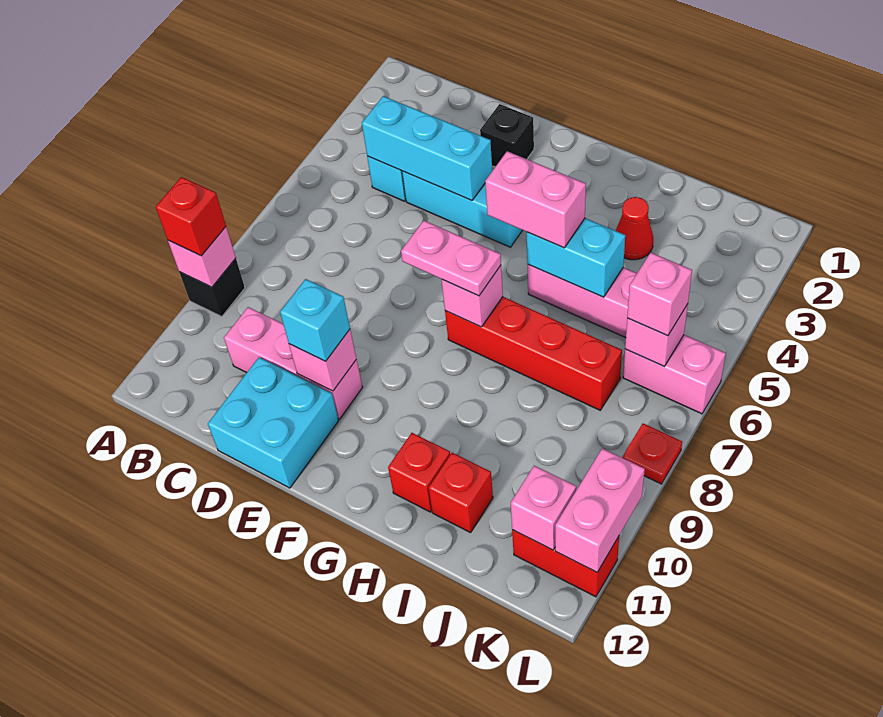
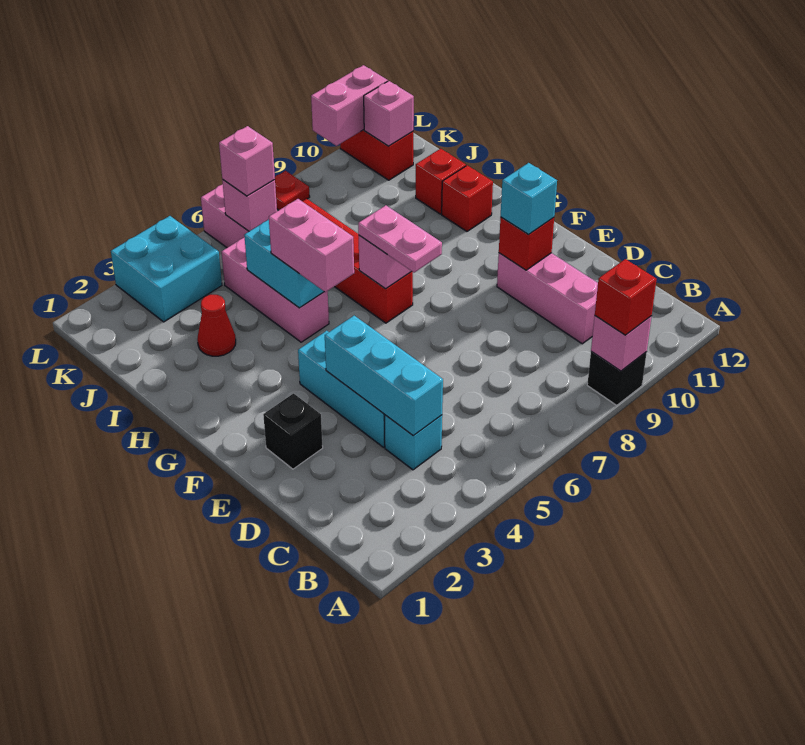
cyan 2x2 brick [208,357,339,488] -> cyan 2x2 brick moved to [111,216,222,322]
pink 1x1 brick [289,330,356,391] -> red 1x1 brick [499,217,554,270]

